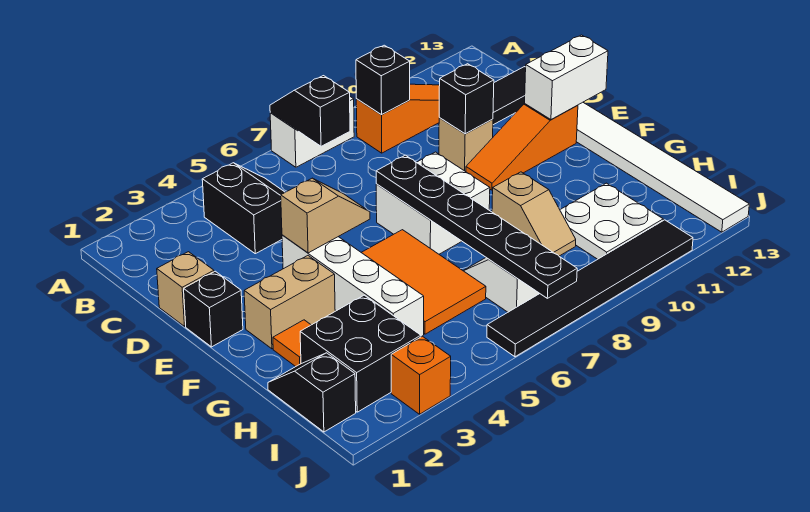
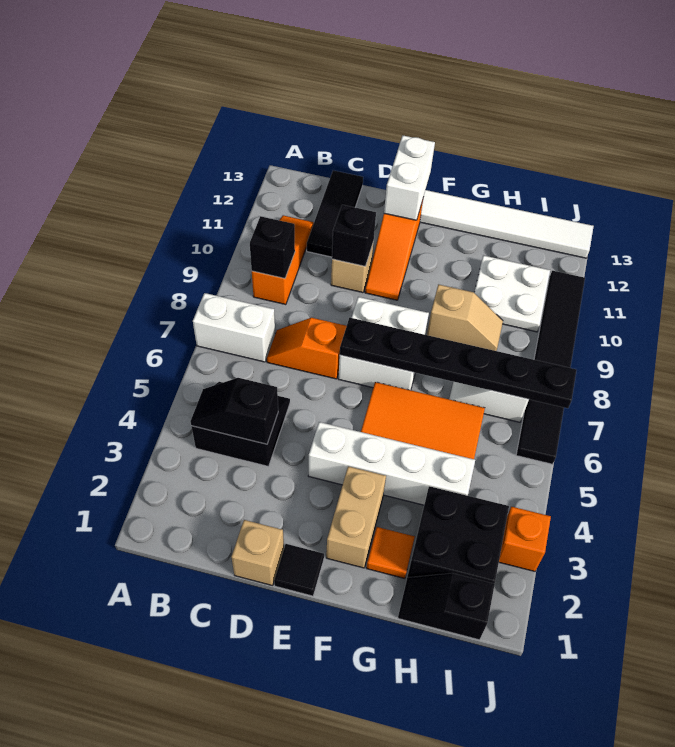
white 1x2 brick [270,97,354,167] -> white 1x2 brick turned to [193,293,275,362]
black 1x2 slope [270,76,350,146] -> black 1x2 slope moved to [190,378,278,444]
none -> orange 1x2 slope [267,318,346,379]
black 1x1 brick [184,271,243,347] -> black 1x1 tile [274,544,324,596]
tan 1x2 slope [281,178,370,253] -> none

